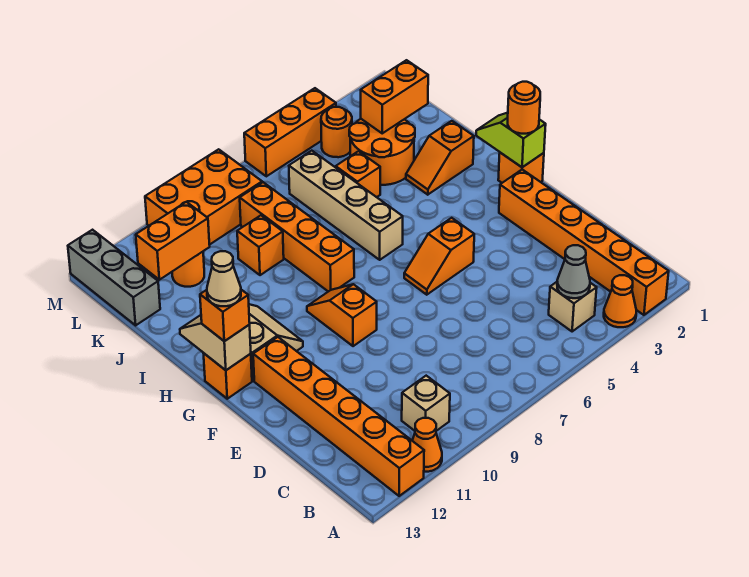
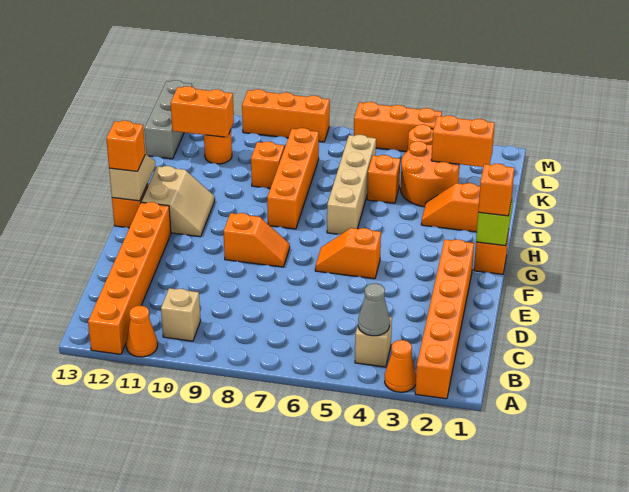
orange 1x2 slope [307,284,377,346] -> orange 1x2 slope turned to [224,213,290,267]
orange 1x1 round brick [508,82,540,134] -> orange 1x1 brick [478,164,514,216]
tan 1x1 cone [207,251,241,306] -> none
orange 2x3 brick [145,149,262,245] -> orange 1x3 brick [242,89,330,142]

